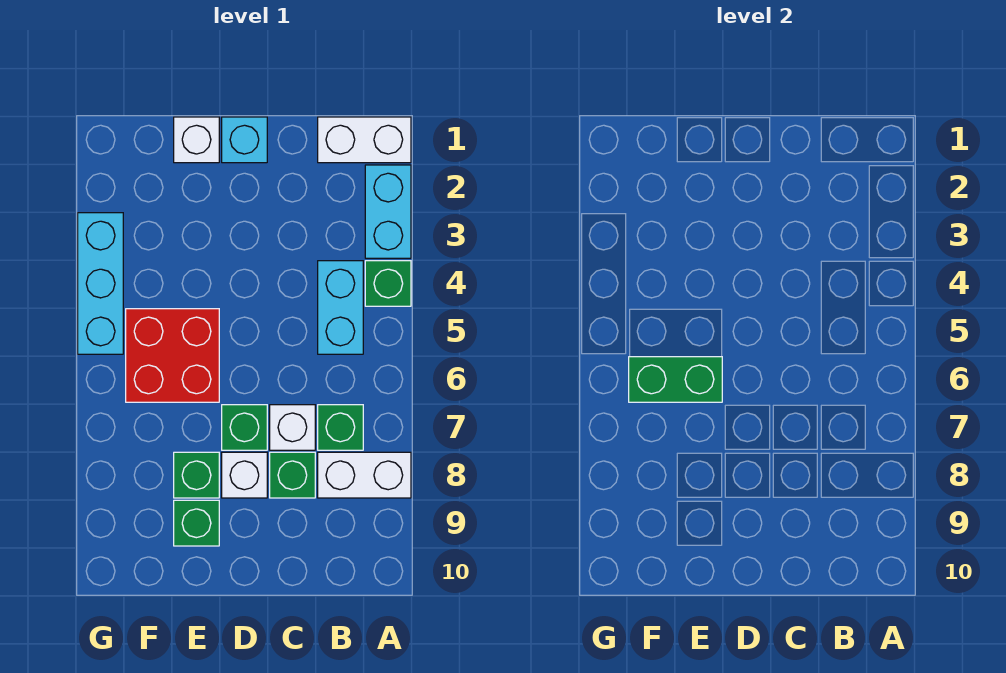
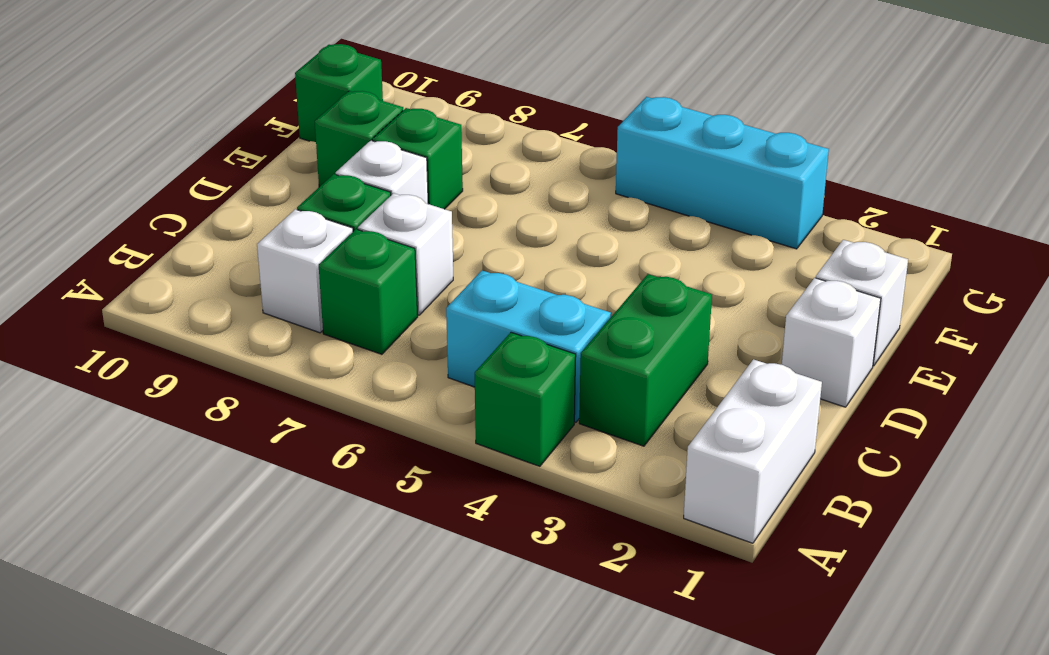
cyan 1x2 brick [365,165,411,258] -> none
white 1x2 brick [318,452,411,498] -> white 1x1 brick [257,209,353,333]
cyan 1x1 brick [222,117,267,163] -> white 1x1 brick [782,278,881,407]
green 1x1 brick [222,405,267,450] -> green 1x1 brick moved to [295,44,383,142]
red 2x2 brick [126,309,219,402] -> none
green 1x2 brick [629,357,722,402] -> green 1x2 brick moved to [579,274,712,446]

